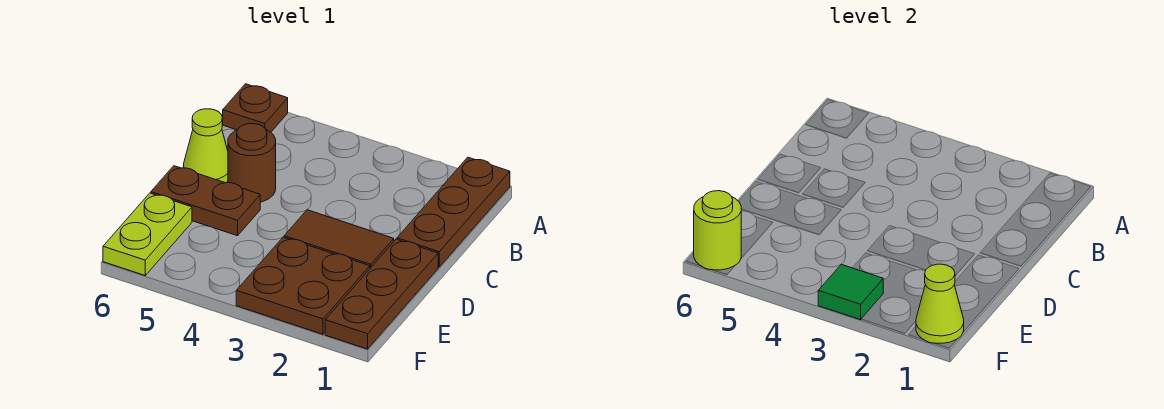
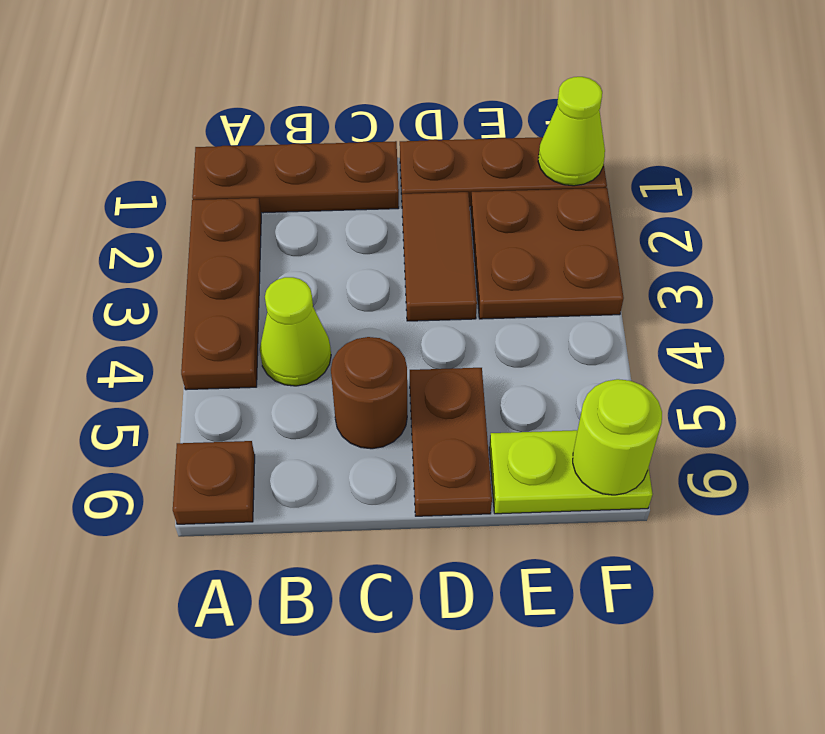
none -> brown 1x3 plate [181,198,261,390]
lime 1x1 cone [184,109,228,183] -> lime 1x1 cone moved to [260,277,331,386]
green 1x1 tile [818,264,883,320] -> none

